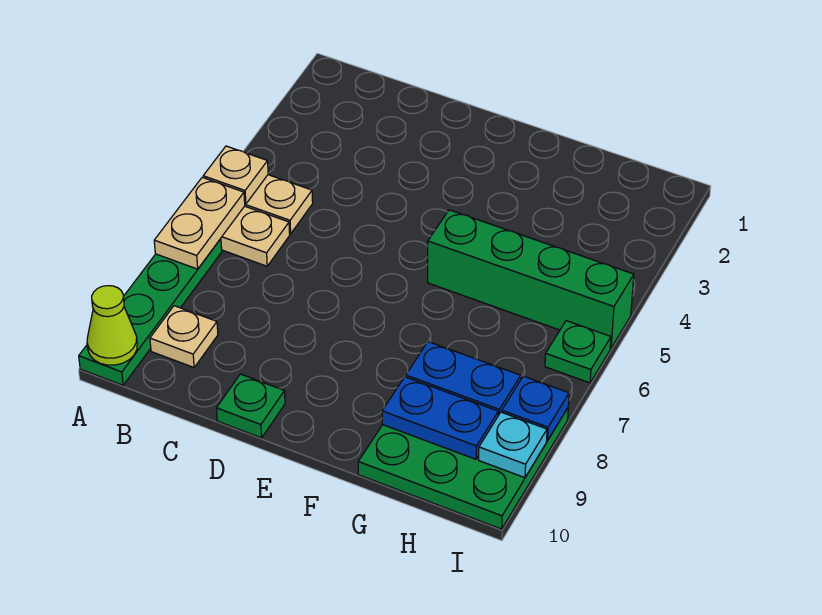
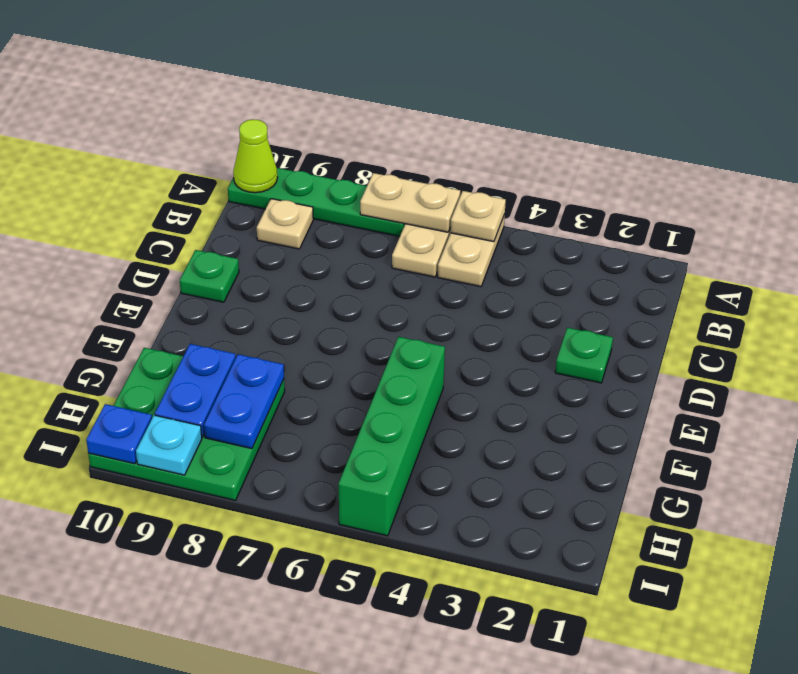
green 1x1 plate [545,321,611,383] -> green 1x1 plate moved to [555,328,613,383]
blue 1x1 plate [502,376,569,441] -> blue 1x1 plate moved to [86,404,152,464]

